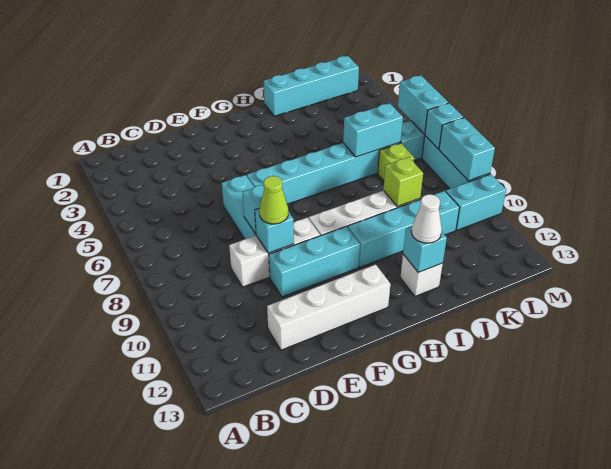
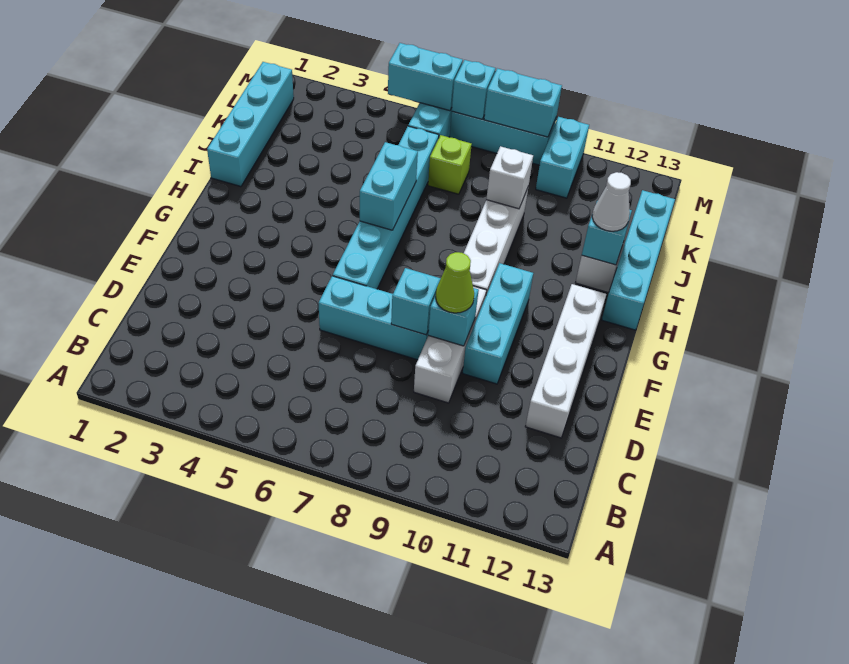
cyan 1x4 brick [348,191,460,267] -> cyan 1x4 brick moved to [602,190,675,330]
cyan 1x2 brick [343,103,403,157] -> cyan 1x2 brick moved to [360,142,418,230]
lime 1x1 brick [383,157,423,207] -> white 1x1 brick [486,146,533,209]

